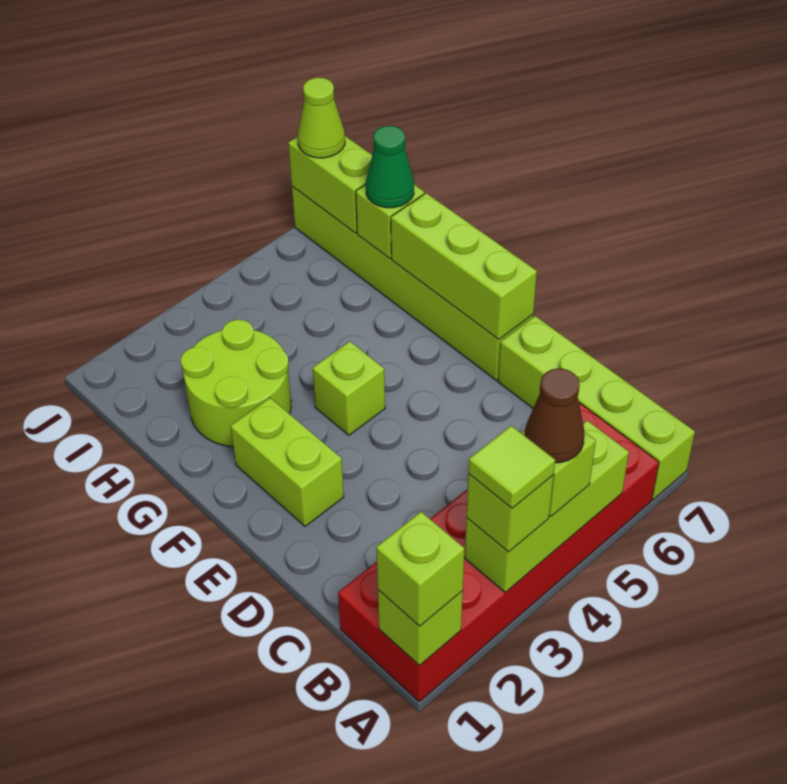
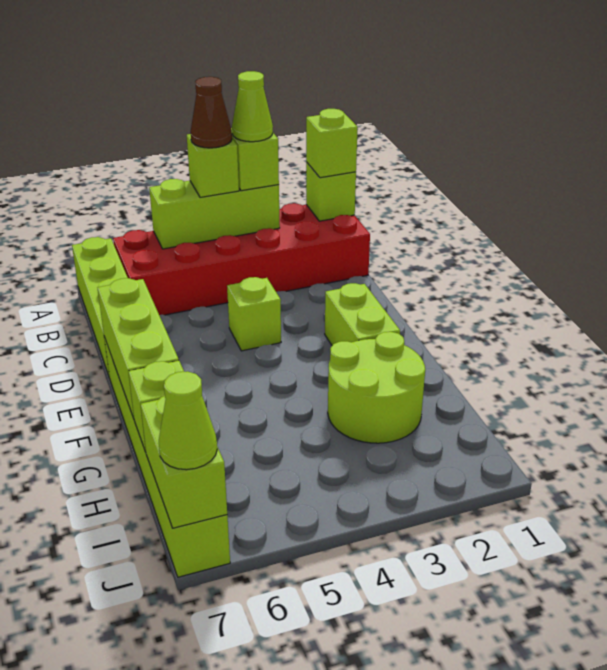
lime 1x1 tile [468,426,555,508] -> lime 1x1 cone [232,71,273,142]
lime 1x1 brick [313,341,385,435] -> lime 1x1 brick moved to [227,277,281,351]
green 1x1 cone [366,126,414,208] -> none

